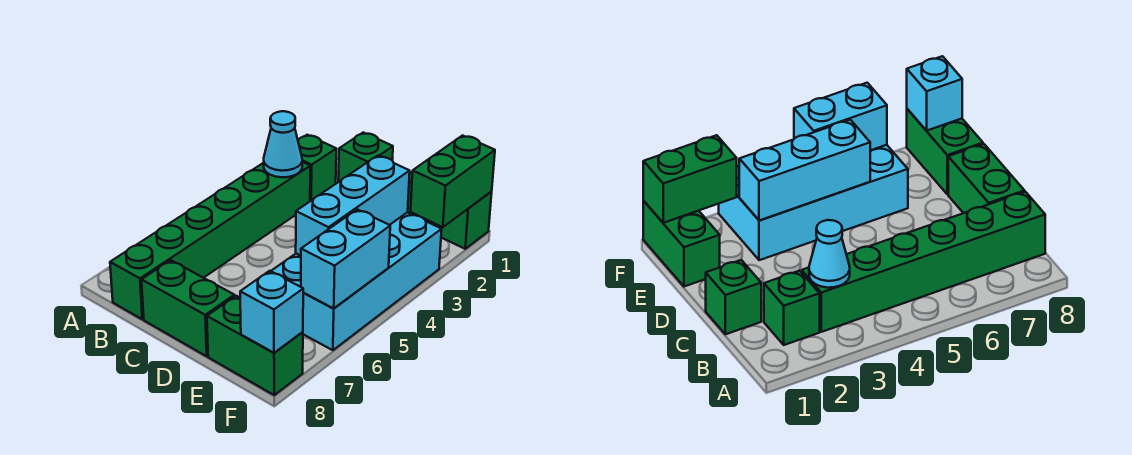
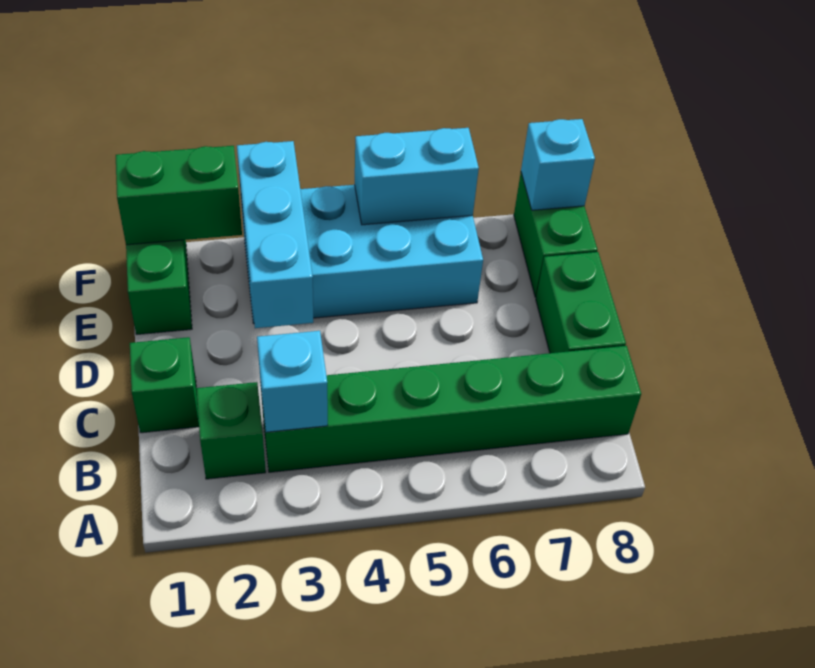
cyan 1x1 cone [264,111,302,177] -> cyan 1x1 brick [257,331,328,432]
cyan 1x3 brick [296,156,410,256] -> cyan 1x3 brick turned to [237,141,313,328]

